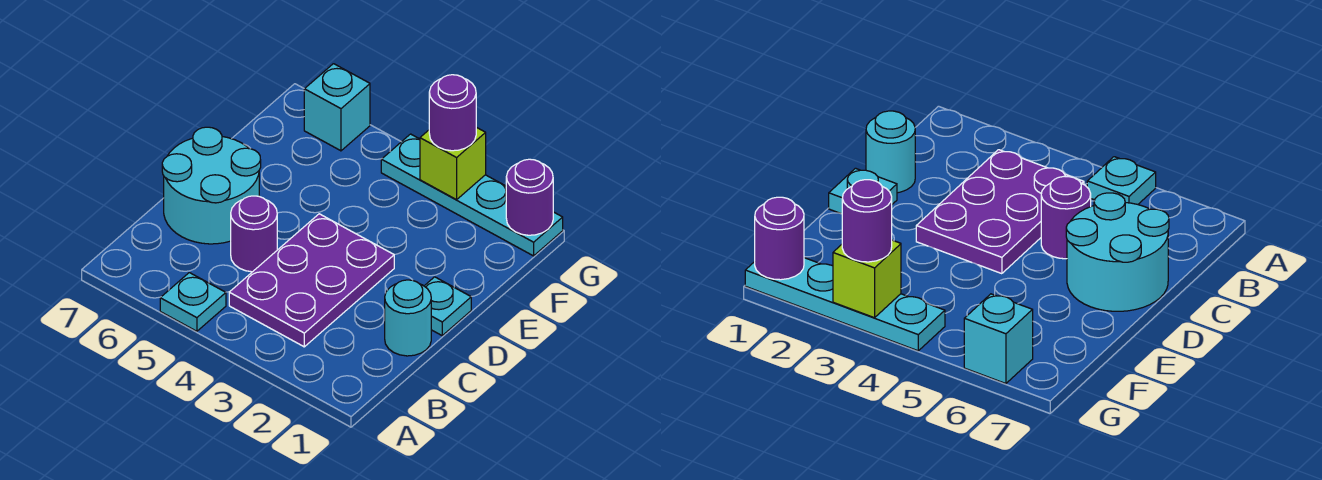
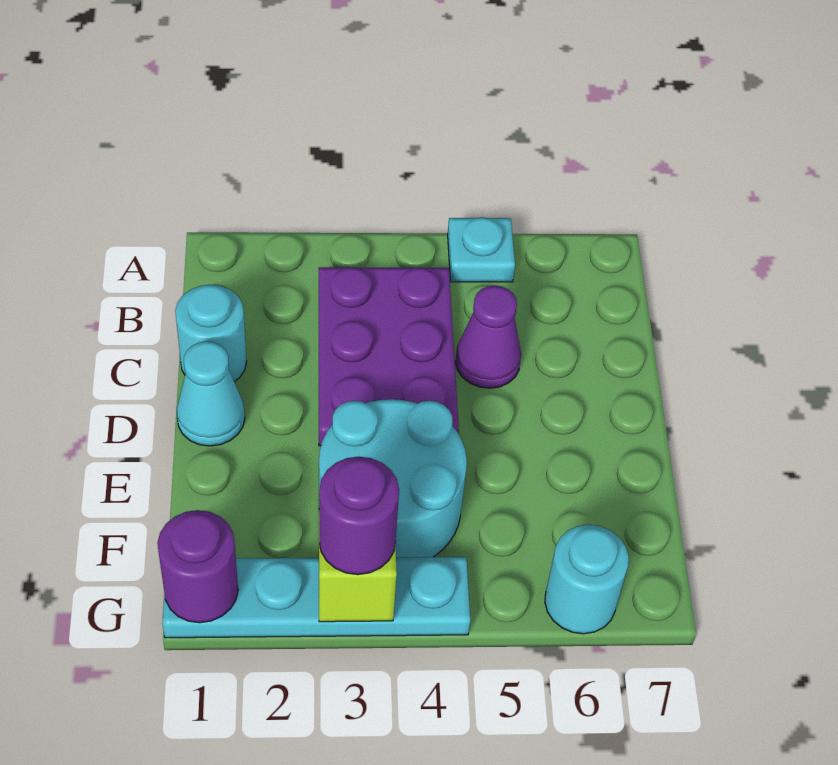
purple 1x1 round brick [231,196,277,272] -> purple 1x1 cone [455,286,521,388]
cyan 2x2 round brick [162,127,261,244] -> cyan 2x2 round brick moved to [319,399,467,557]
cyan 1x1 plate [425,277,471,335] -> cyan 1x1 cone [177,341,245,446]
cyan 1x1 brick [304,64,370,151] -> cyan 1x1 round brick [545,525,629,634]

